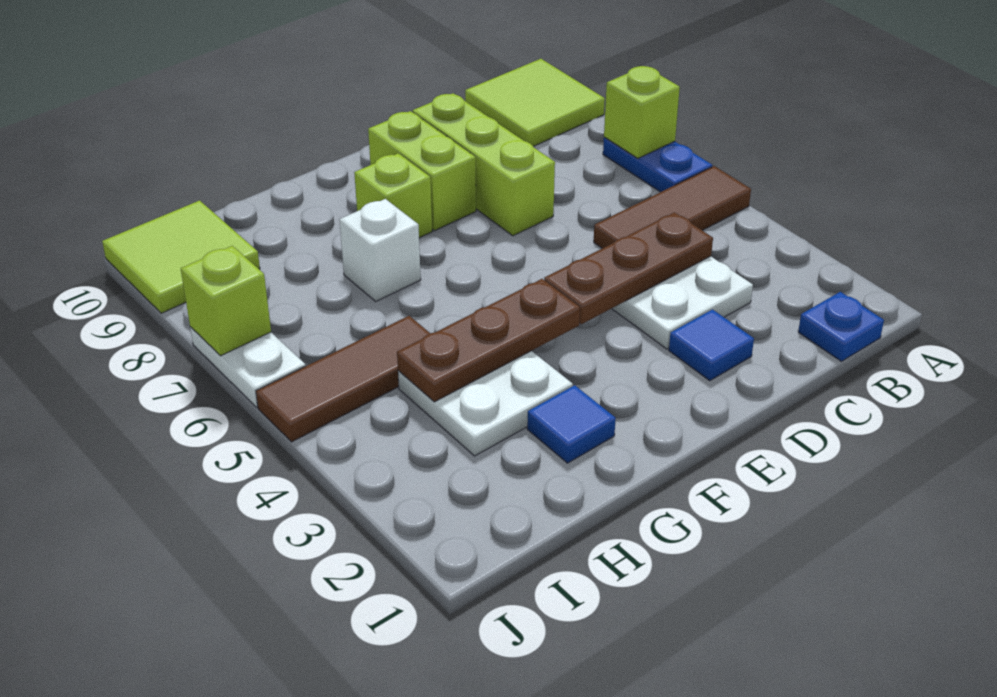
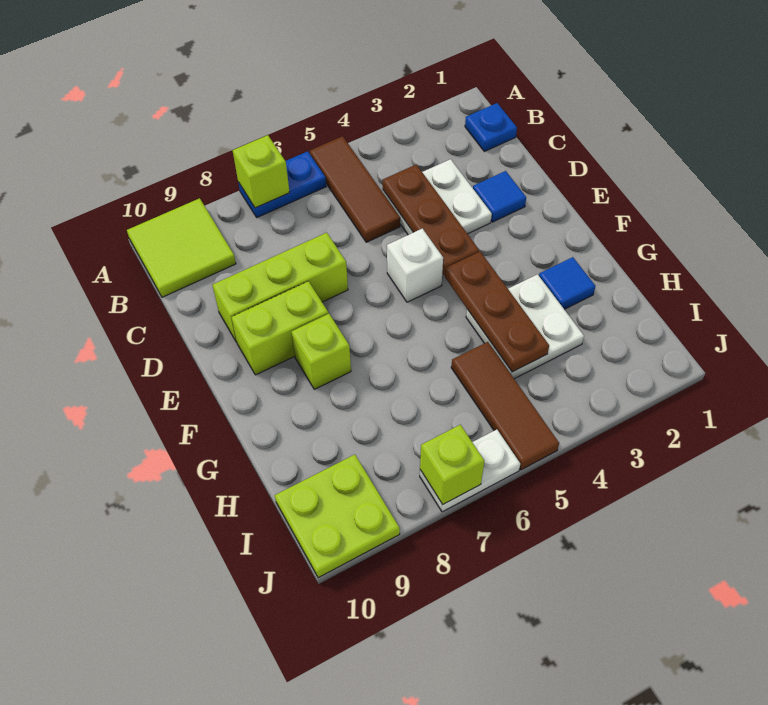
white 1x1 brick [339,199,421,301] -> white 1x1 brick moved to [387,228,443,302]
lime 2x2 tile [102,200,260,313] -> lime 2x2 plate [275,455,400,578]

